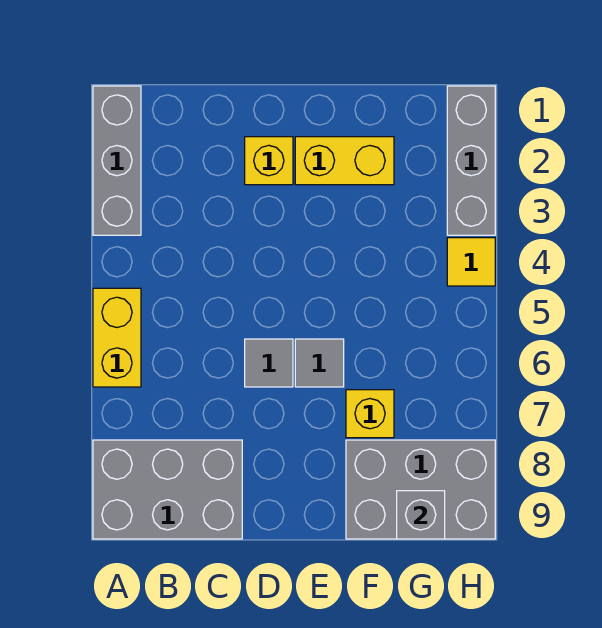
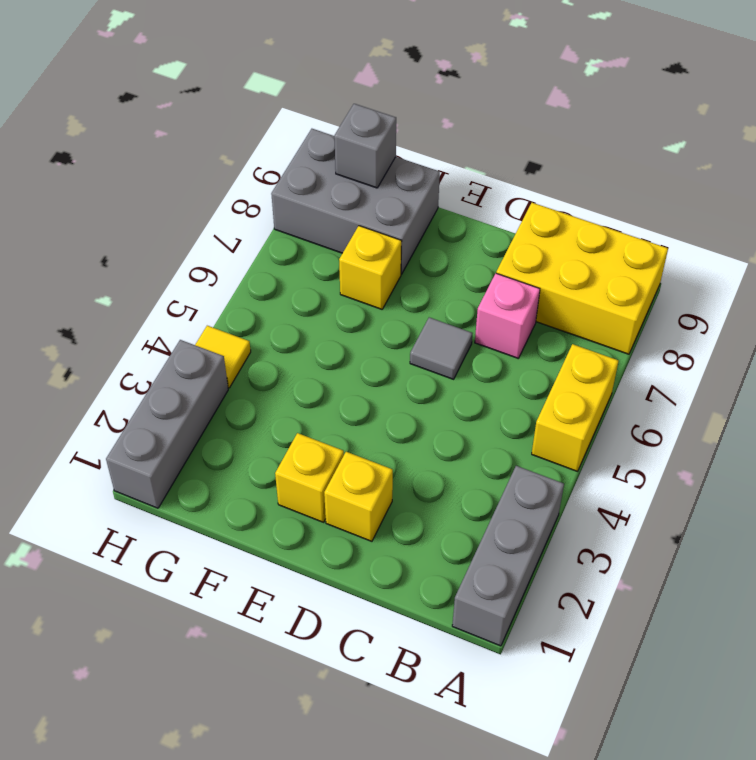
grey 2x3 brick [93,440,242,539] -> yellow 2x3 brick [496,203,668,354]
none -> pink 1x1 brick [475,273,540,358]
yellow 1x2 brick [295,137,394,185] -> yellow 1x1 brick [275,433,344,522]
grey 1x1 tile [295,339,344,387] -> none

